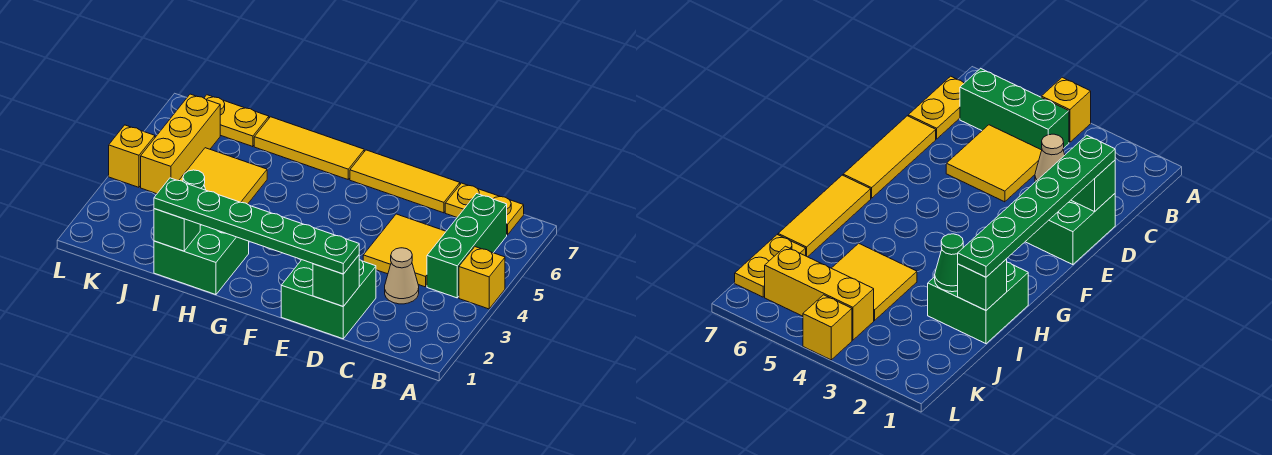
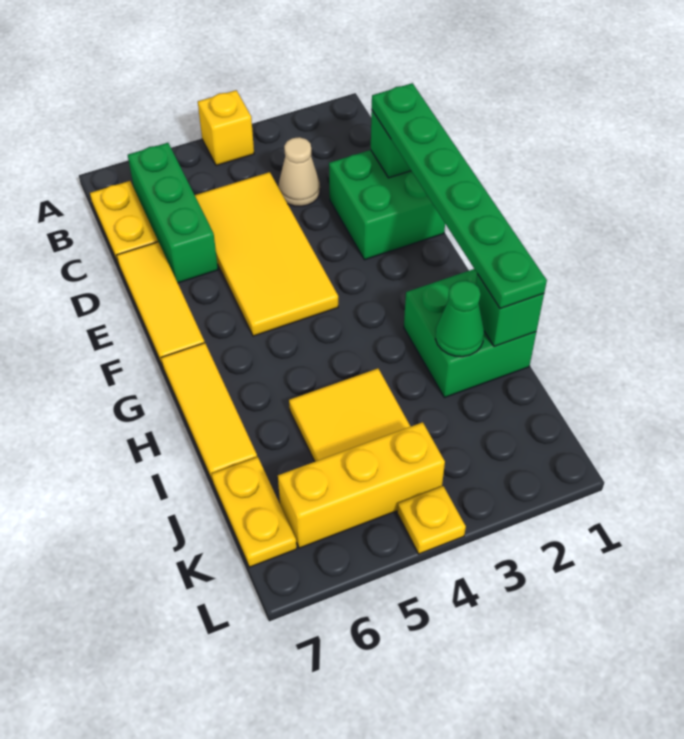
green 1x3 brick [427,194,507,298] -> green 1x3 brick turned to [128,143,218,283]
yellow 2x2 tile [363,214,446,287] -> yellow 2x4 tile [195,172,338,336]
yellow 1x1 brick [109,125,155,187] -> yellow 1x1 plate [397,486,466,554]

